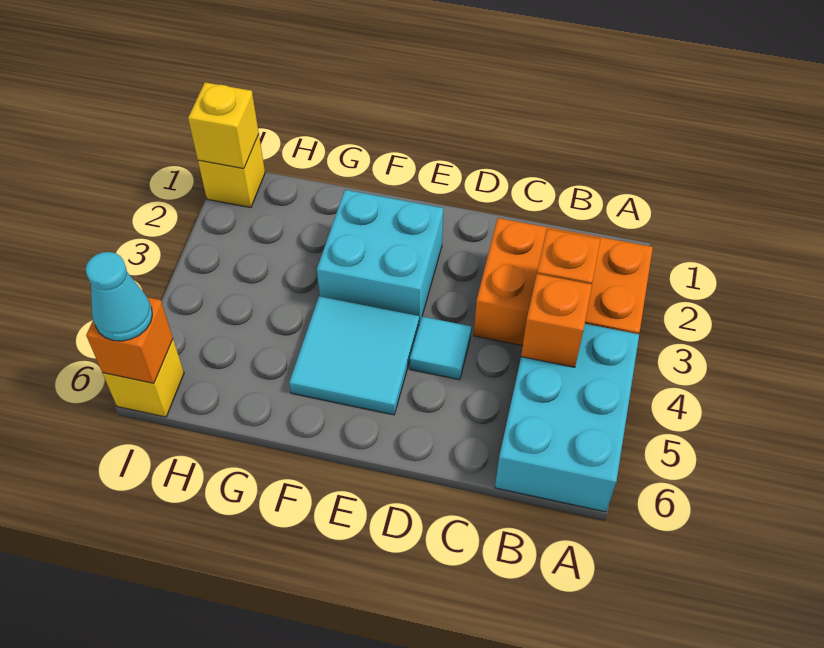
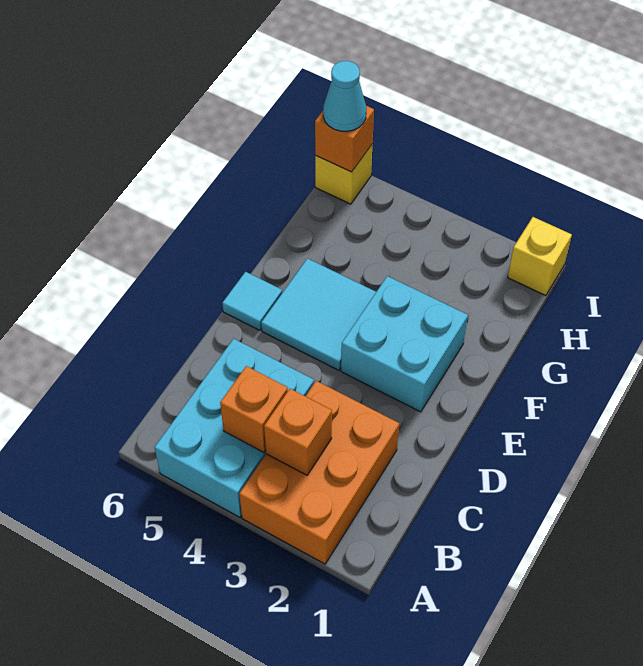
cyan 2x3 brick [495,324,639,512] -> cyan 2x3 brick turned to [155,339,314,517]
cyan 1x1 tile [410,317,471,380] -> cyan 1x1 tile moved to [222,272,282,330]
yellow 1x1 brick [188,82,259,169] -> none

